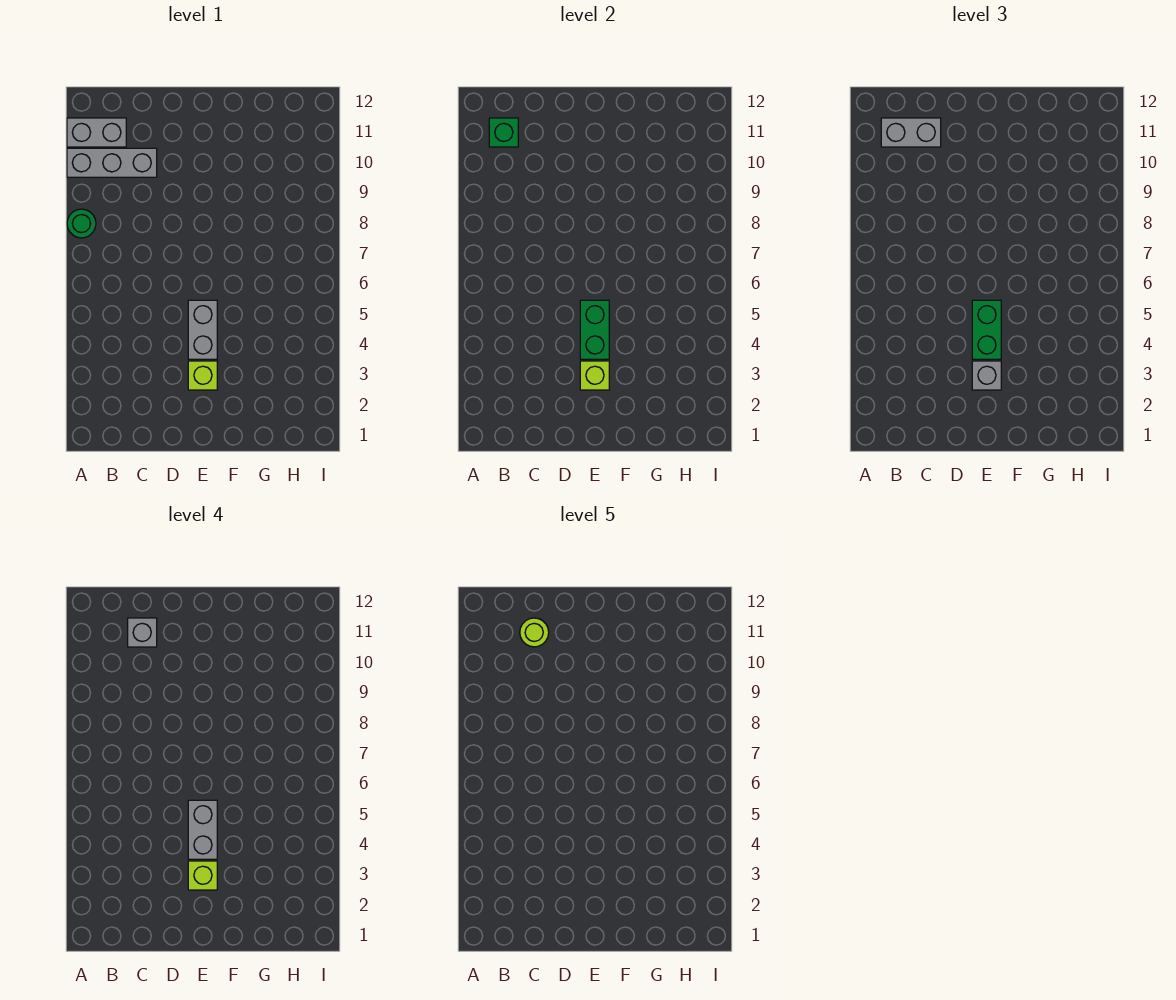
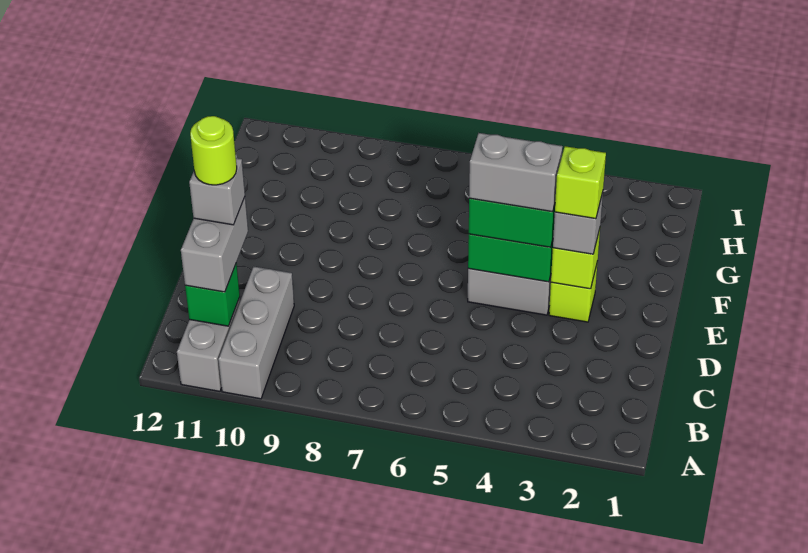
green 1x1 round brick [67,209,96,238] -> none

